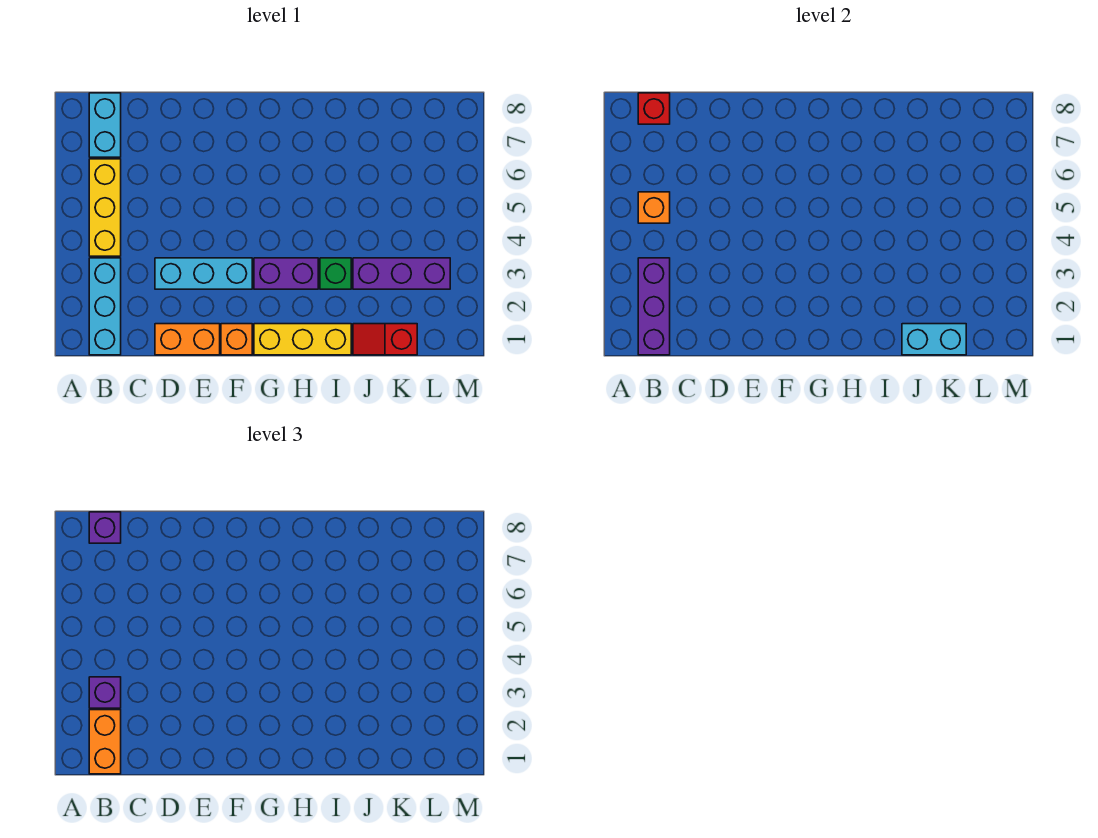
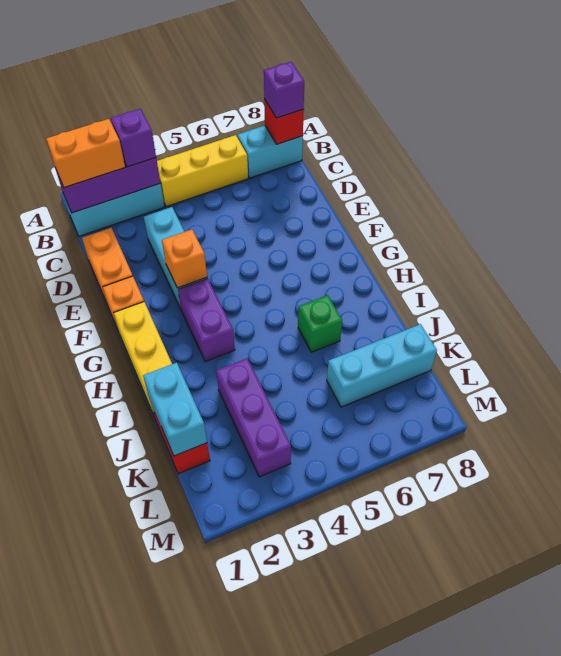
orange 1x1 brick [638,192,670,223] -> orange 1x1 brick moved to [162,230,207,288]
green 1x1 brick [320,258,351,289] -> green 1x1 brick moved to [298,295,342,352]
none -> cyan 1x3 brick [327,324,437,407]

